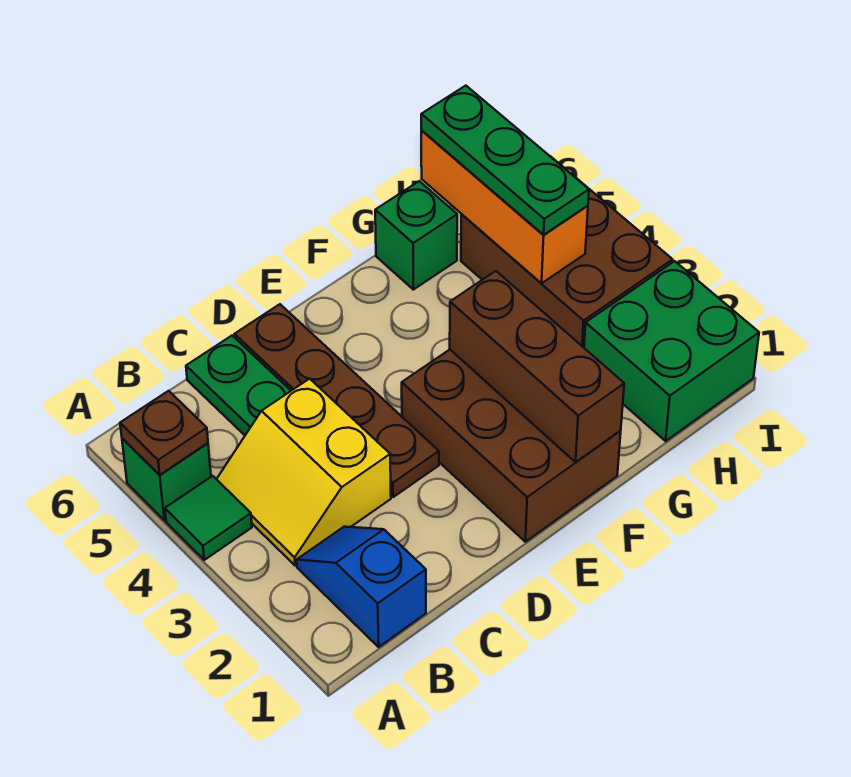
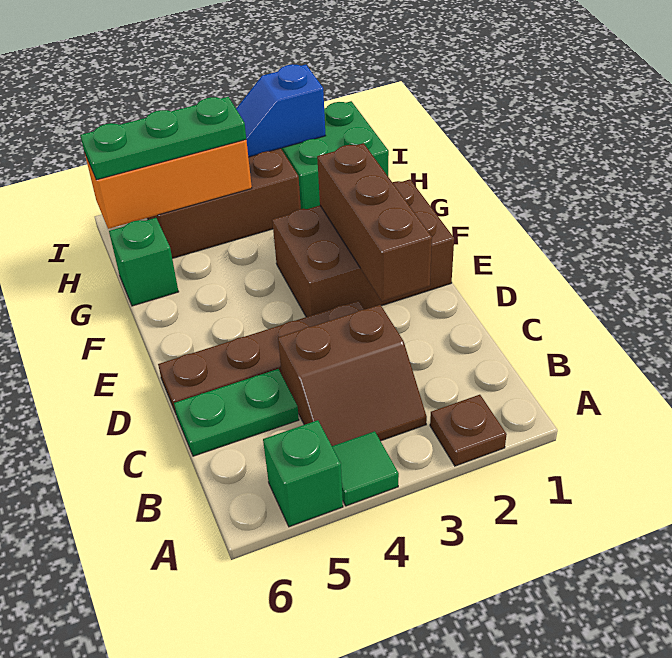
brown 1x1 plate [120,391,208,475] -> brown 1x1 plate moved to [430,395,507,466]
blue 1x2 slope [297,527,426,647] -> blue 1x2 slope moved to [236,64,326,157]
yellow 2x2 slope [217,379,391,565] -> brown 2x2 slope [278,305,427,446]
brown 1x3 brick [450,271,624,462] -> brown 1x3 brick turned to [317,143,432,301]

